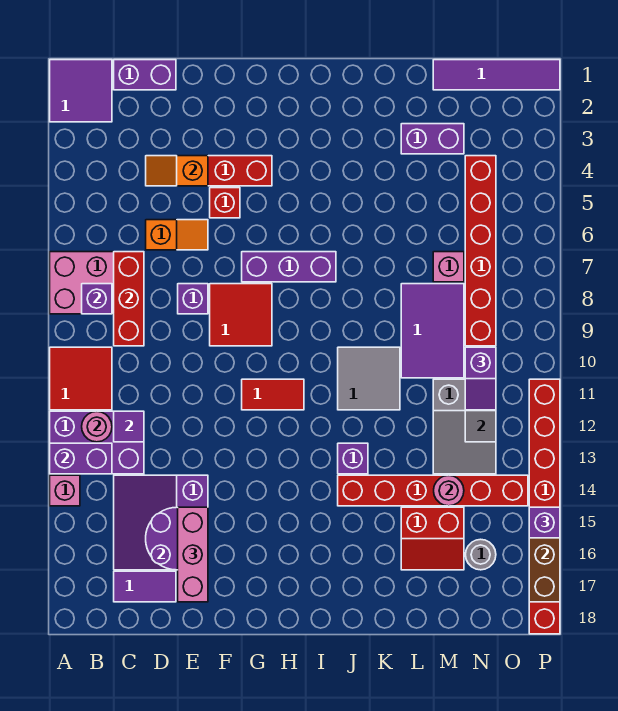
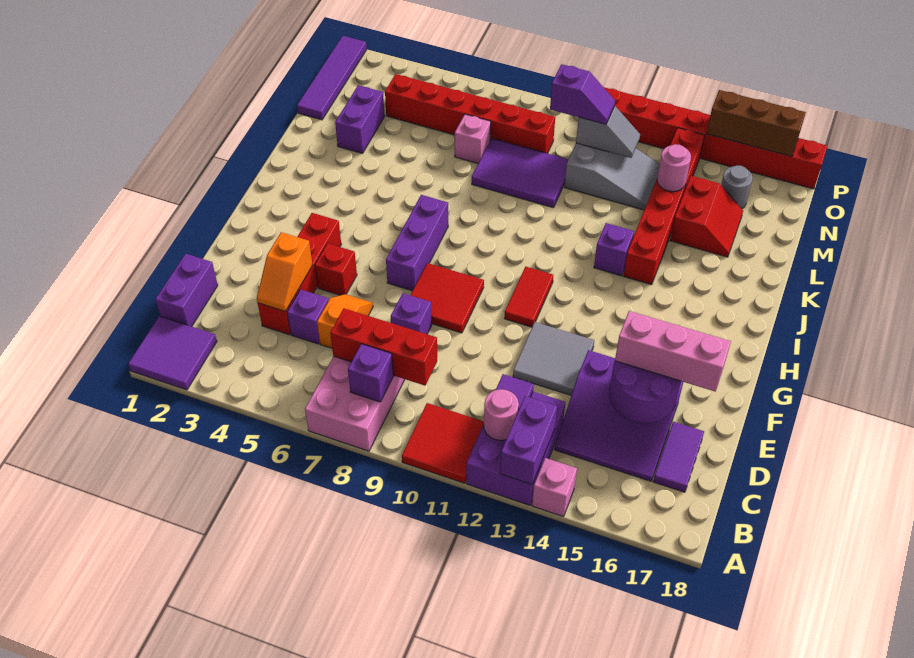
grey 2x2 tile [338,347,400,410] -> grey 2x2 tile moved to [513,322,594,395]
purple 1x1 brick [529,507,560,538] -> purple 1x1 brick moved to [287,290,329,344]

